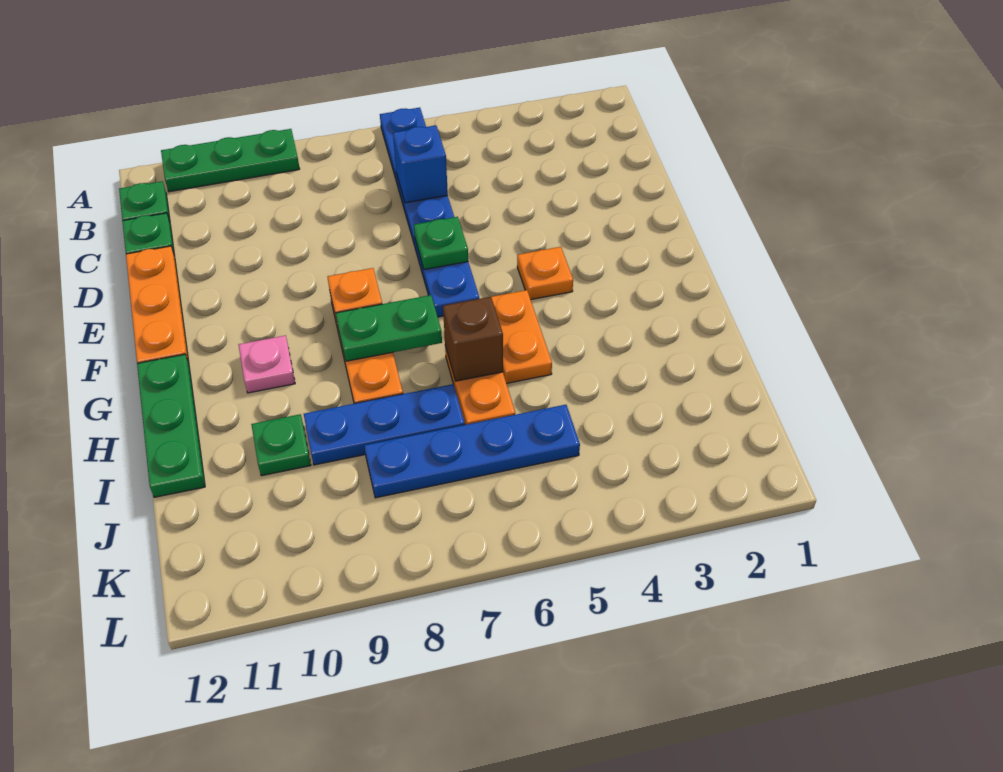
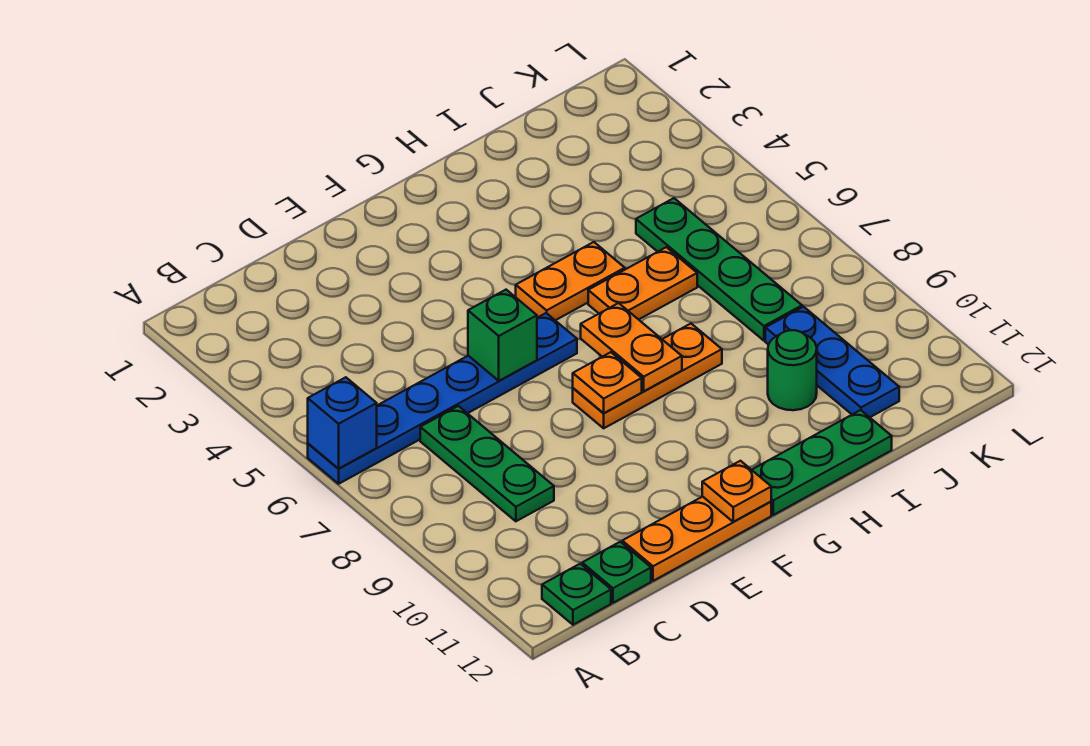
green 1x3 plate [161,129,300,192] -> green 1x3 plate moved to [420,406,554,521]
blue 1x1 brick [393,125,448,203] -> blue 1x1 brick moved to [308,377,377,469]
green 1x1 plate [414,217,468,270] -> green 1x1 brick [468,290,537,381]
orange 1x1 plate [517,247,573,300] -> orange 1x1 plate moved to [702,461,771,522]
green 1x2 plate [336,295,442,361] -> orange 1x2 plate [581,303,682,391]
pink 1x1 plate [239,335,295,393] -> none
brown 1x1 brick [443,297,503,381] -> none
blue 1x3 plate [304,384,465,465] -> blue 1x3 plate moved to [765,307,899,417]
green 1x1 plate [251,414,311,476] -> green 1x1 round brick [768,330,817,410]
blue 1x4 plate [364,405,580,498] -> green 1x4 plate [636,198,802,341]

